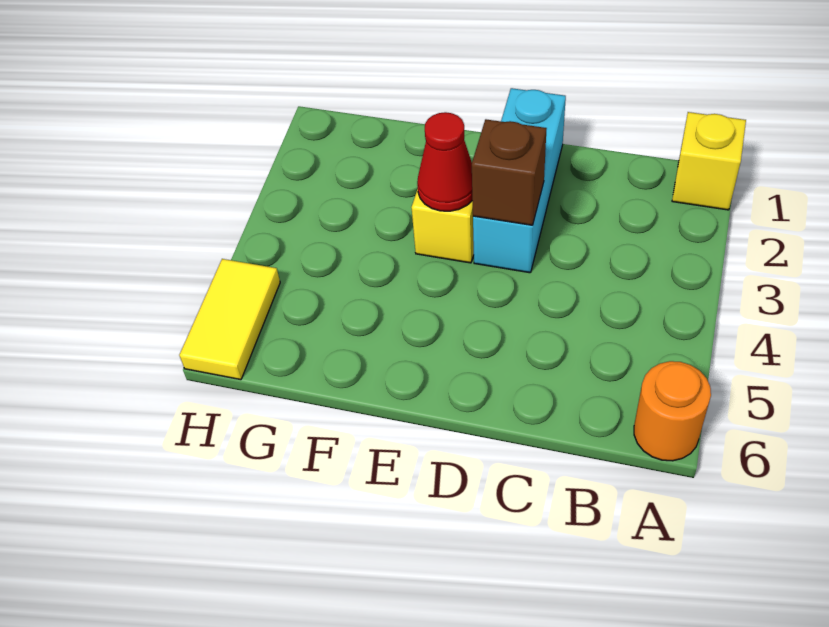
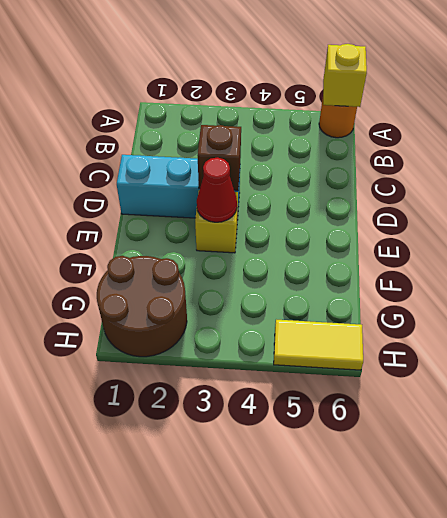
yellow 1x1 brick [672,112,746,210] -> yellow 1x1 brick moved to [323,44,367,107]
none -> brown 2x2 round brick [97,256,187,357]

